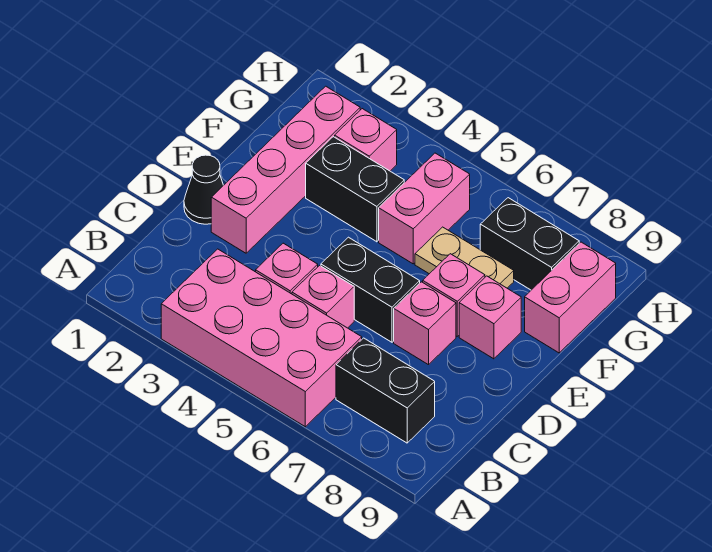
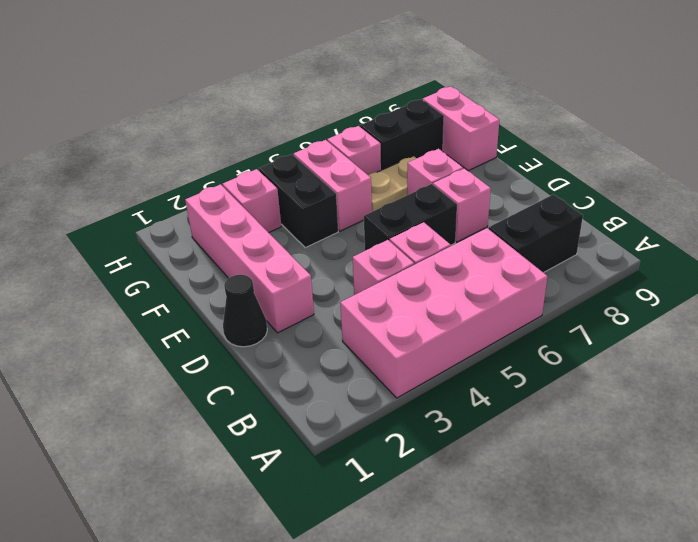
pink 1x1 brick [459,276,521,359] -> pink 1x1 brick moved to [327,126,381,175]
black 1x2 brick [306,137,404,242] -> black 1x2 brick turned to [259,154,338,248]

